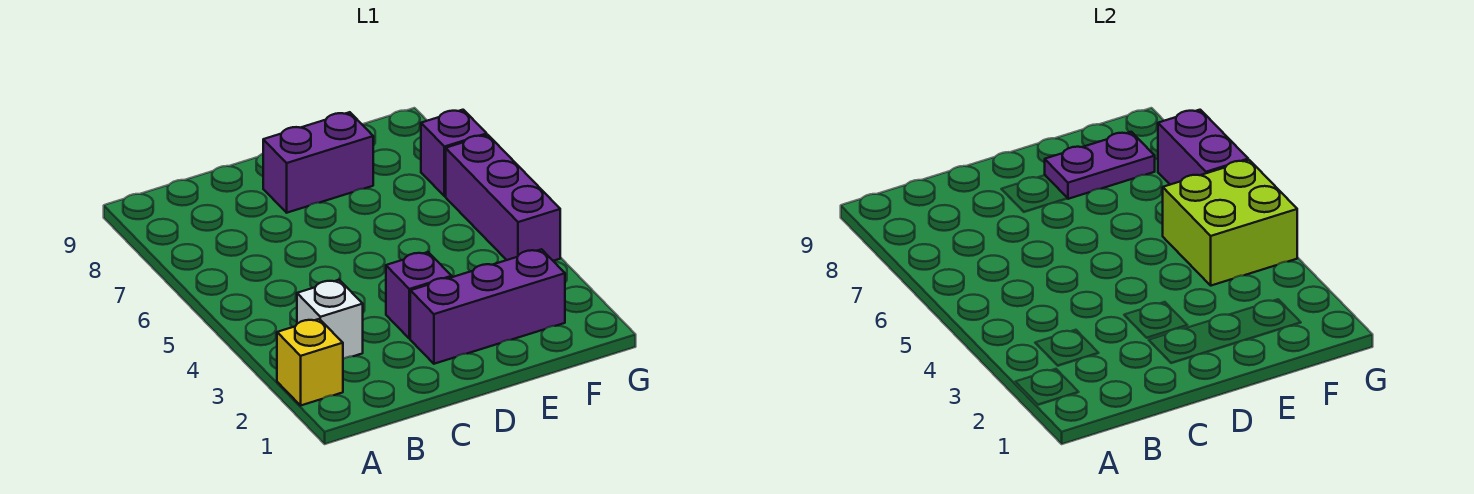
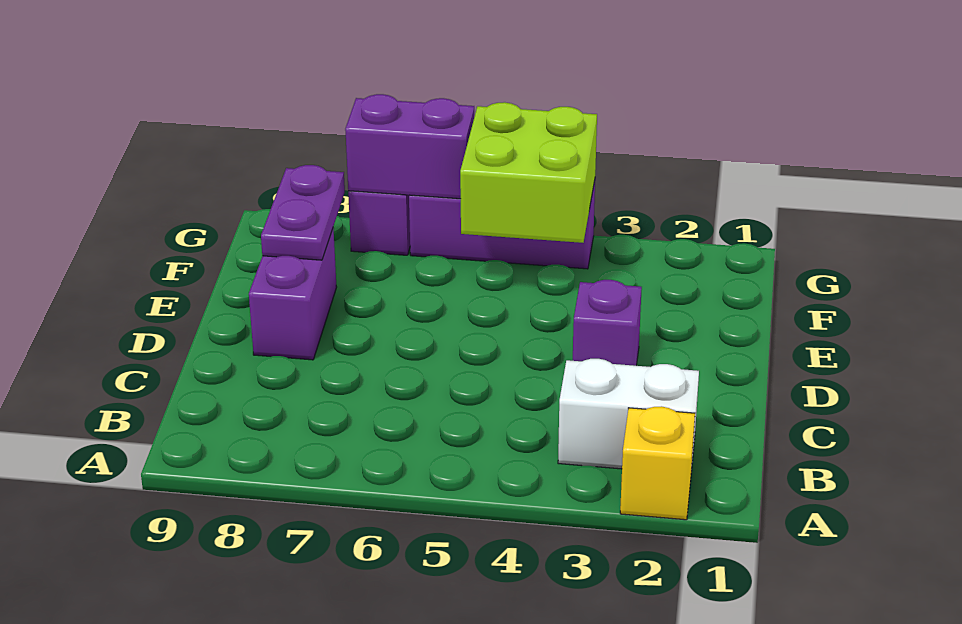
white 1x1 brick [297,280,363,359] -> white 1x2 brick [558,359,699,471]
purple 1x3 brick [410,249,565,364] -> none

